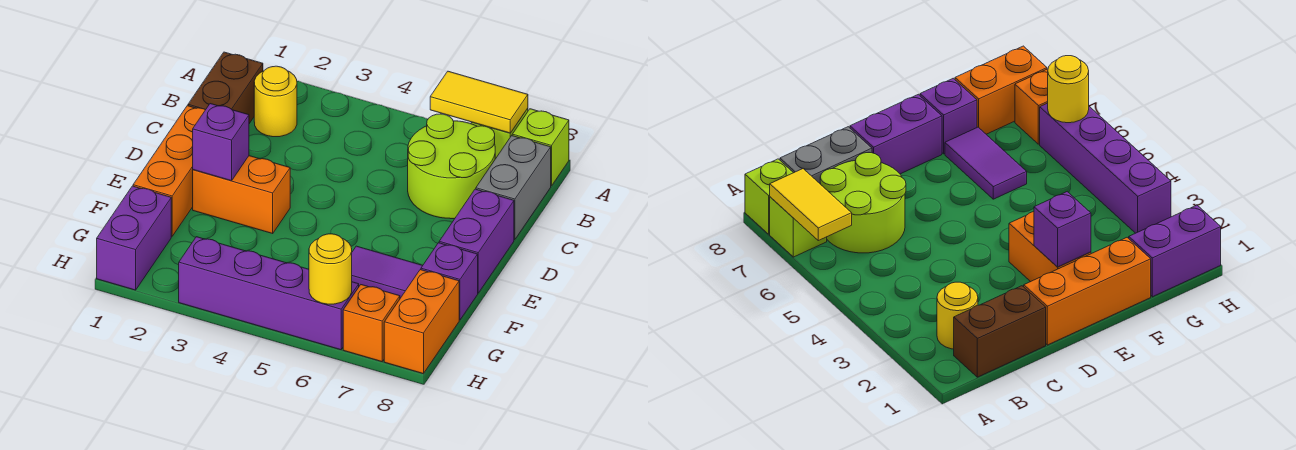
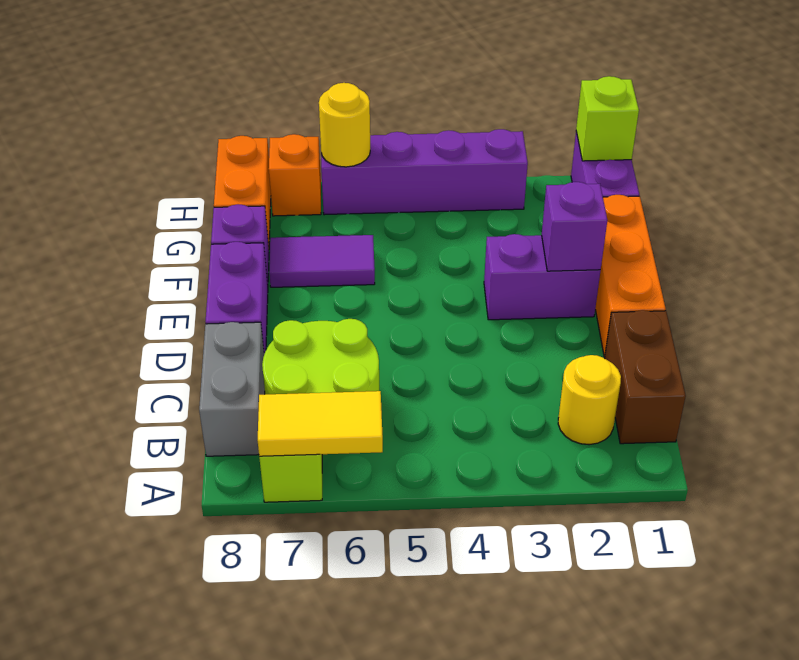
lime 1x1 brick [512,109,569,186] -> lime 1x1 brick moved to [576,76,639,161]
orange 1x2 brick [193,156,290,233] -> purple 1x2 brick [484,234,601,320]

